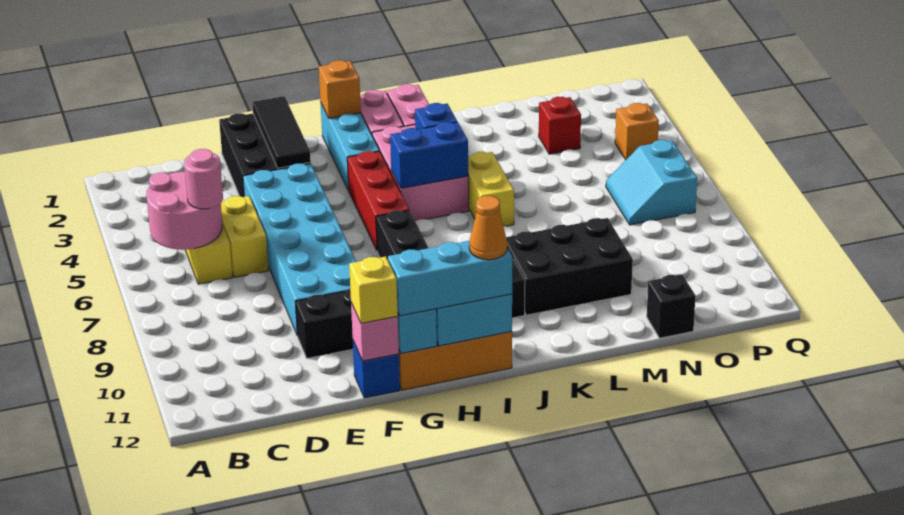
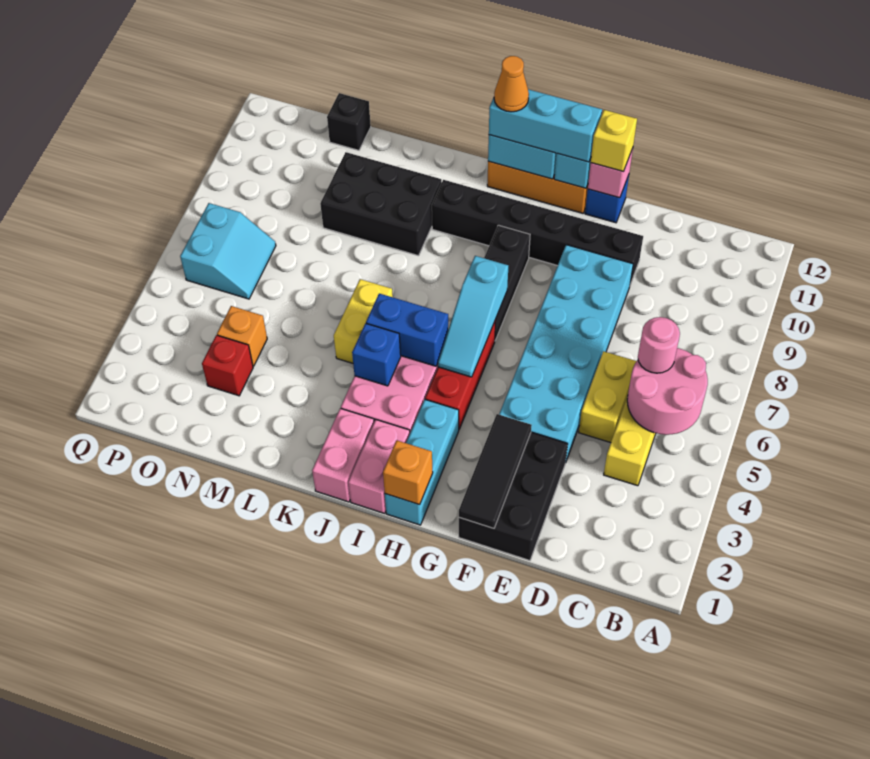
none -> cyan 1x3 slope [438,256,508,377]
orange 1x1 brick [615,103,659,160] -> orange 1x1 brick moved to [217,306,267,366]

